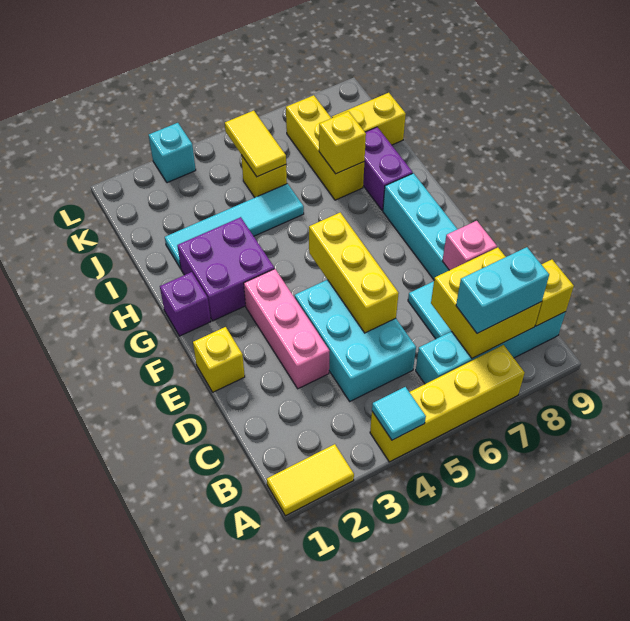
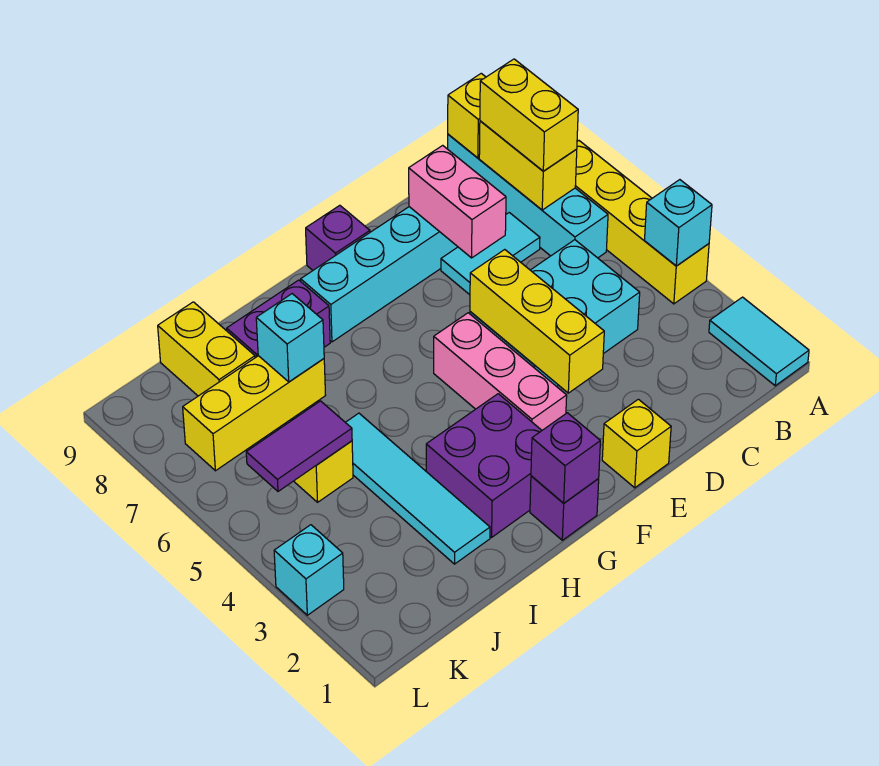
yellow 1x2 tile [267,444,354,516] -> cyan 1x2 tile [709,297,809,386]
cyan 1x1 tile [372,387,426,440] -> cyan 1x1 brick [644,180,712,266]
yellow 2x2 brick [431,248,541,358] -> yellow 1x2 brick [479,121,577,210]
cyan 1x2 brick [456,247,549,333] -> yellow 1x2 brick [480,59,578,171]
pink 1x3 brick [244,269,330,389] -> pink 1x3 brick turned to [434,313,567,430]
yellow 1x3 brick [309,213,399,333] -> yellow 1x3 brick turned to [470,250,604,393]
pink 1x1 brick [443,221,497,270] -> pink 1x2 brick [409,145,506,258]
none -> purple 1x1 brick [306,205,370,270]
none -> purple 1x1 brick [531,413,600,503]
yellow 1x1 brick [319,111,366,174] -> cyan 1x1 brick [256,294,324,382]
yellow 1x2 tile [225,111,286,177] -> purple 1x2 tile [246,401,352,491]

